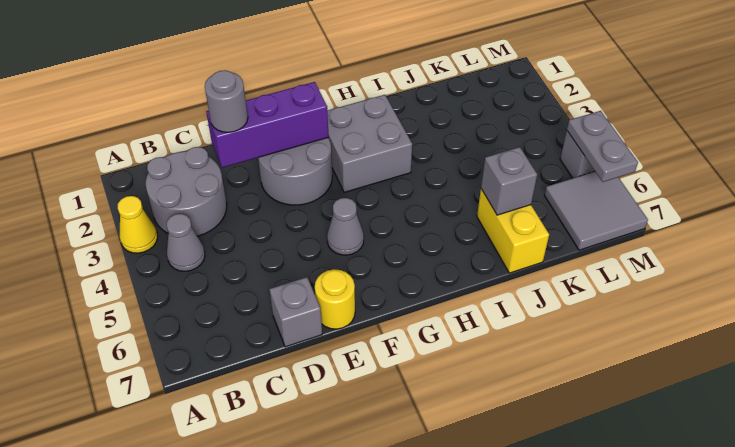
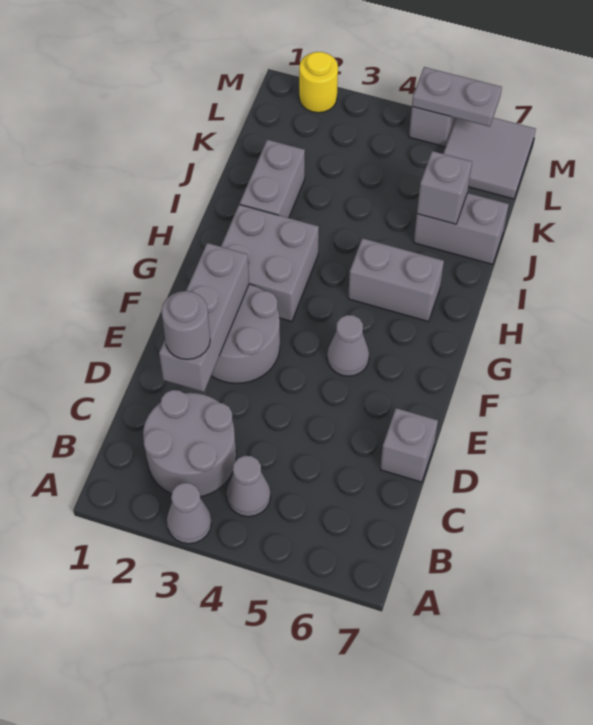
yellow 1x1 cone [118,196,158,253] -> grey 1x1 cone [167,483,212,544]
purple 1x3 brick [206,82,329,168] -> grey 1x3 brick [159,243,249,392]
yellow 1x1 round brick [315,269,355,329] -> yellow 1x1 round brick moved to [299,52,338,113]
none -> grey 1x2 brick [348,238,444,322]
none -> grey 1x2 brick [240,140,305,218]
yellow 1x2 brick [477,189,549,273] -> grey 1x2 brick [414,193,509,265]

